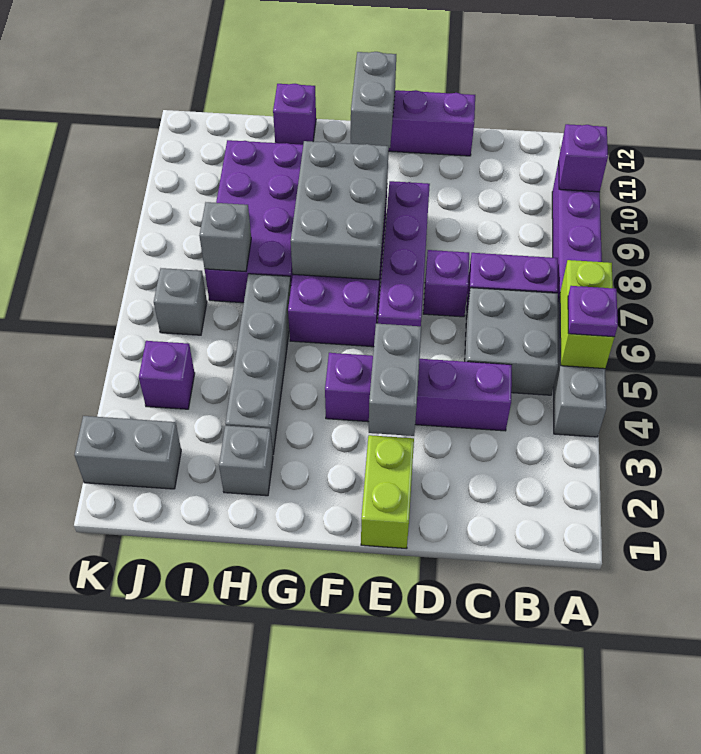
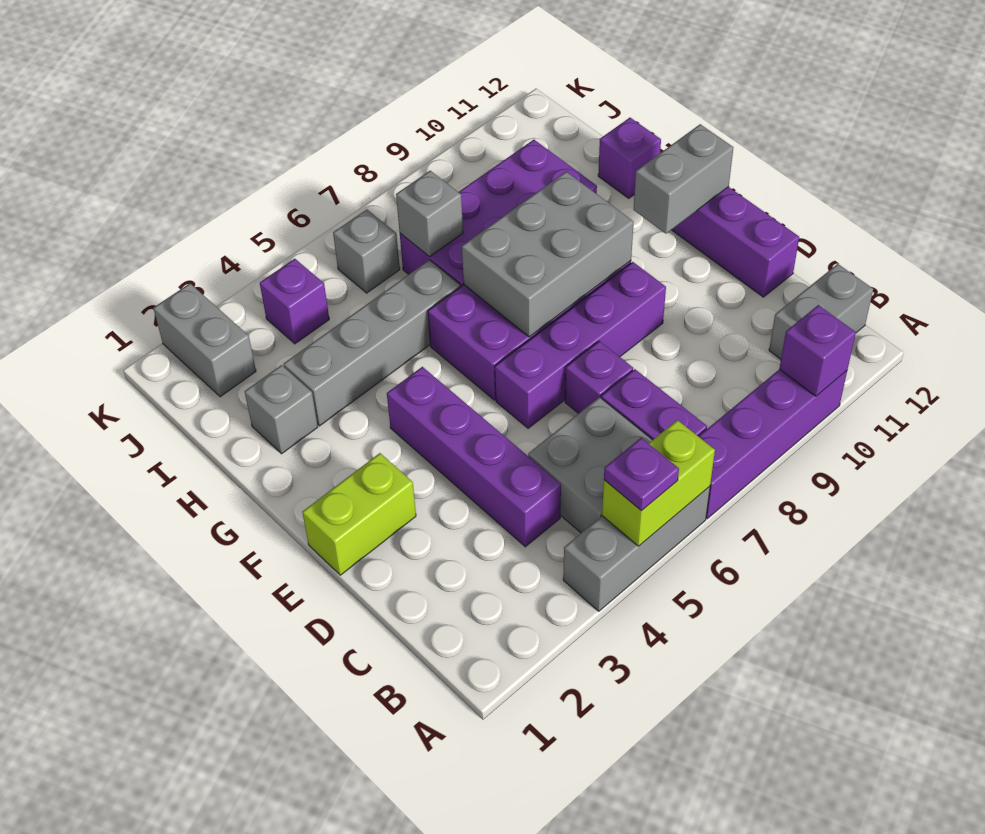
grey 1x2 brick [369,324,421,436] -> grey 1x2 brick moved to [769,264,873,359]

